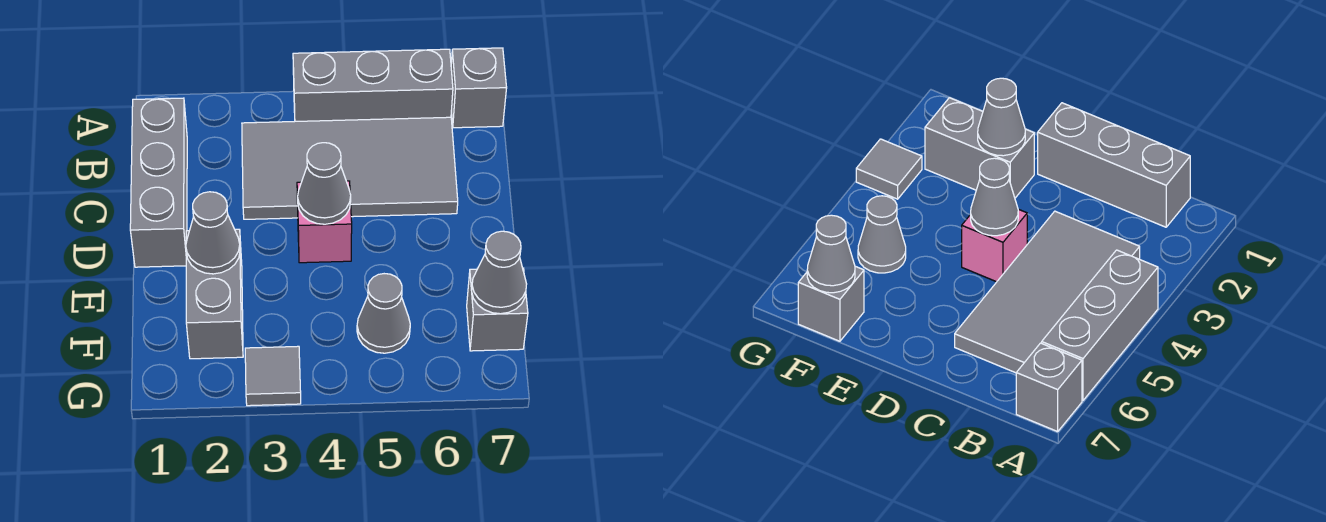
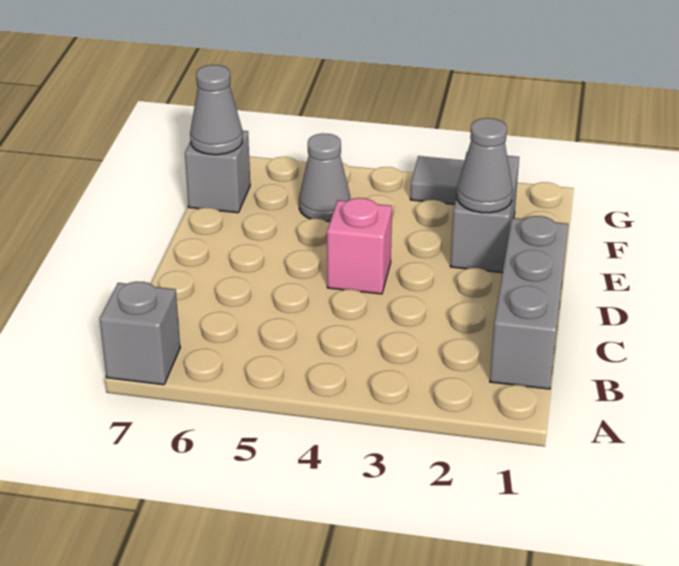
grey 1x3 brick [293,49,453,121] -> none
grey 2x4 tile [242,117,458,219] -> none
grey 1x1 cone [297,143,351,224] -> none

